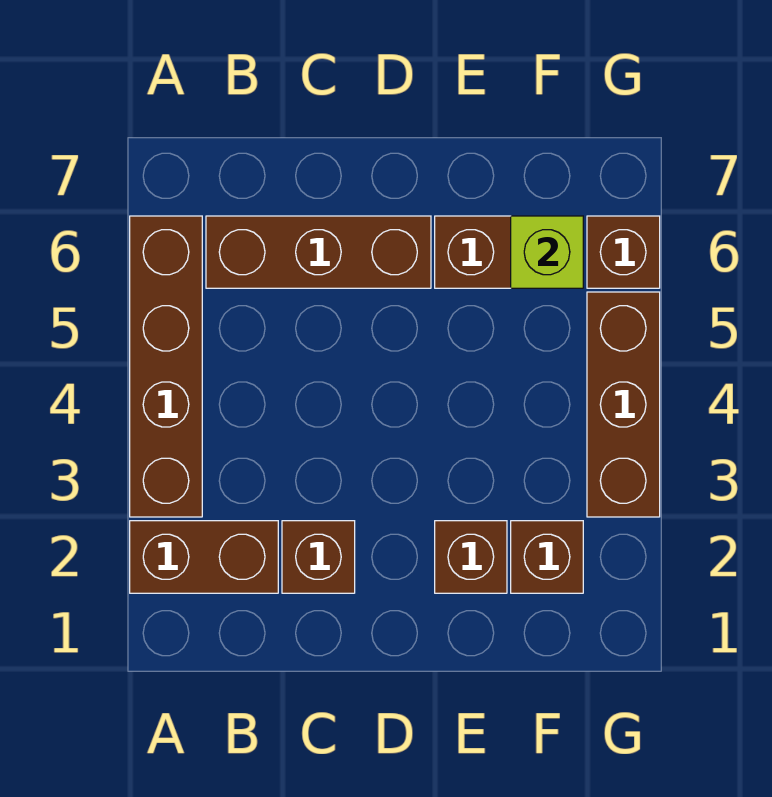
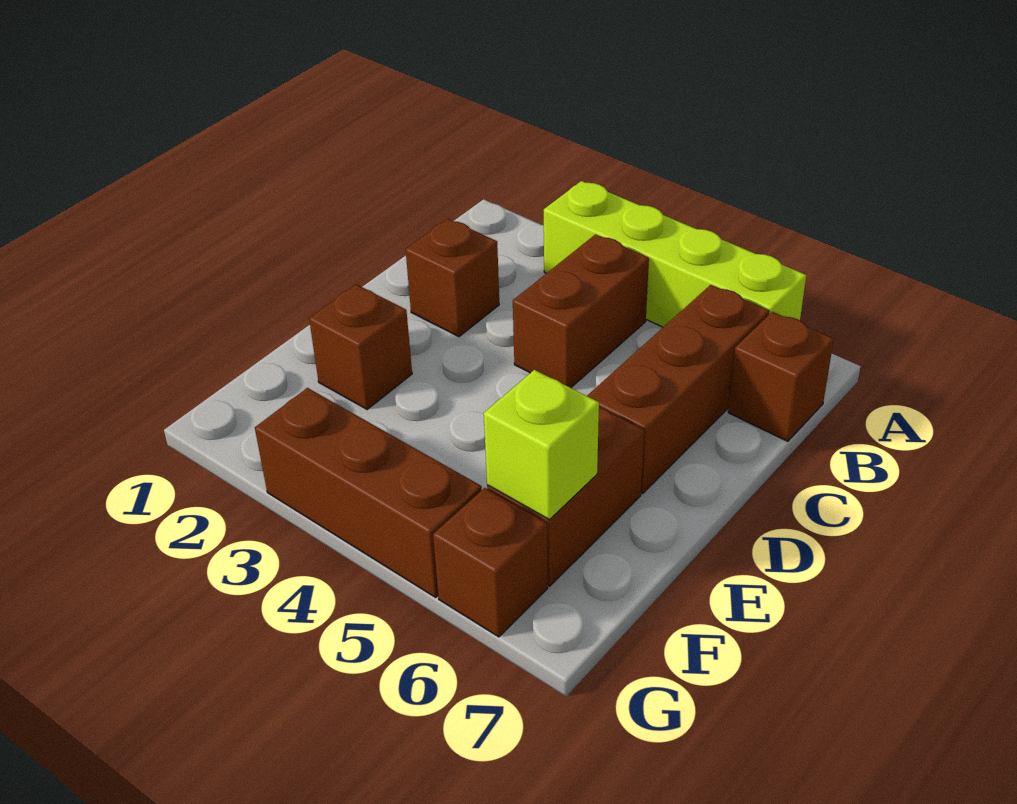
brown 1x2 brick [130,521,278,593] -> brown 1x2 brick moved to [513,234,649,388]
brown 1x4 brick [130,216,202,517] -> lime 1x4 brick [544,181,806,327]
brown 1x1 brick [511,521,583,593] -> brown 1x1 brick moved to [728,312,834,441]

